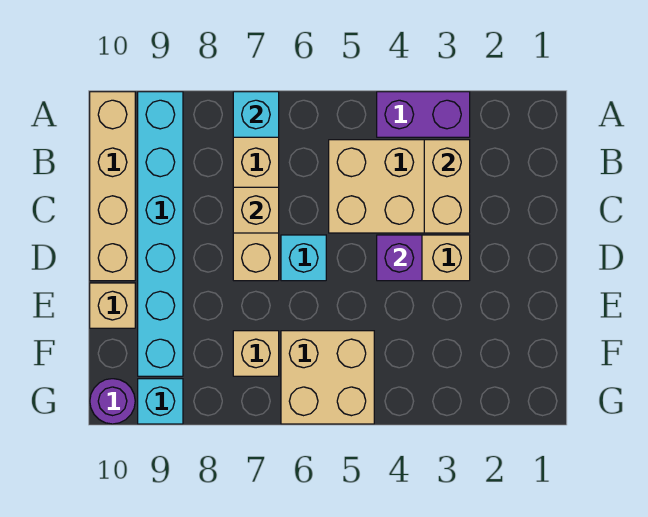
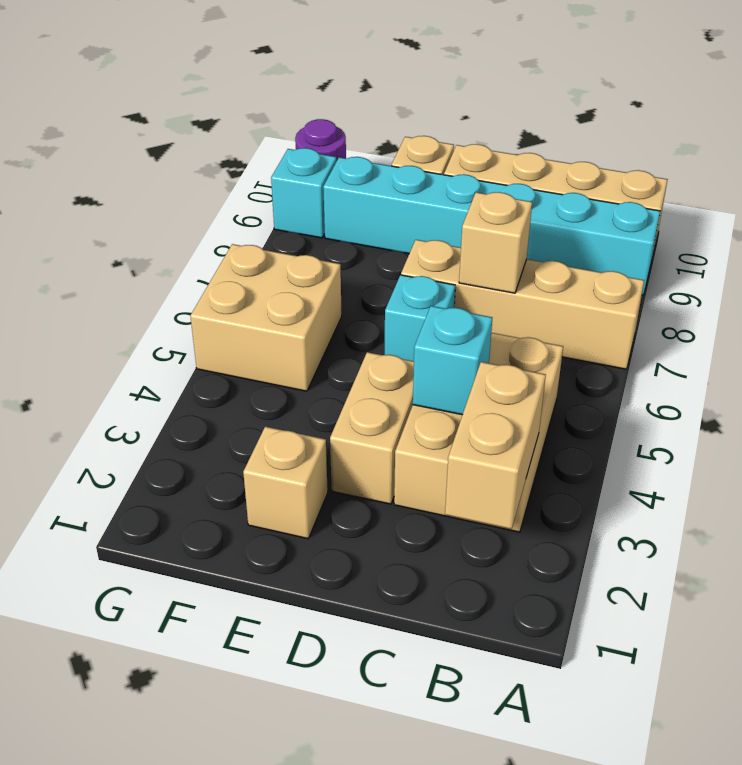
purple 1x2 brick [377,92,470,137] -> none
cyan 1x1 brick [233,92,279,137] -> cyan 1x1 brick moved to [413,306,492,415]
tan 1x2 brick [424,140,470,233] -> tan 1x2 brick turned to [445,362,546,529]
purple 1x1 brick [377,235,422,281] -> none
tan 1x1 brick [233,331,279,376] -> tan 1x1 brick moved to [243,427,328,539]

